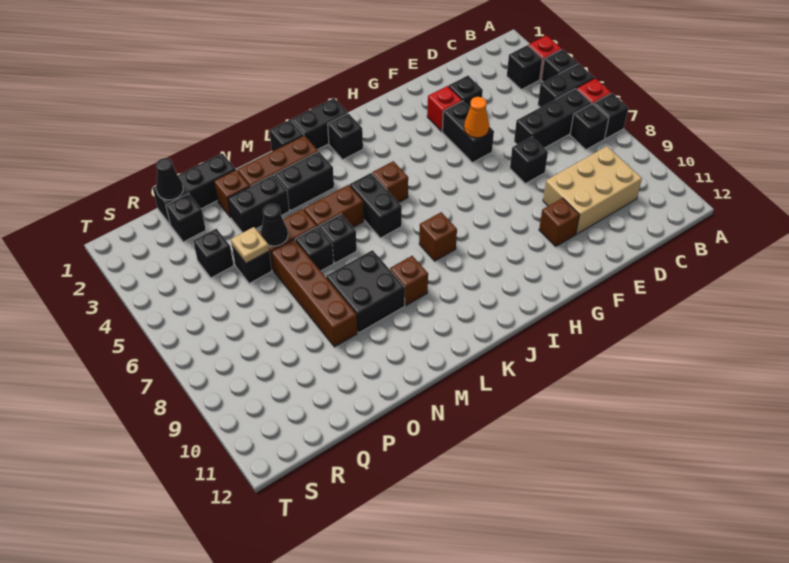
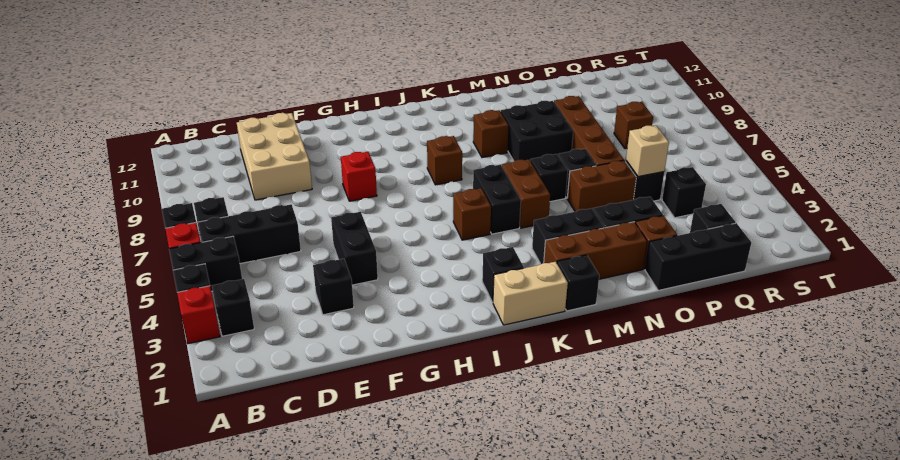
tan 2x3 brick [543,146,642,234] -> tan 2x3 brick turned to [237,113,312,200]
black 1x1 brick [510,137,548,184] -> none
red 1x1 brick [427,86,462,131] -> red 1x1 brick moved to [341,152,377,201]
orange 1x1 cone [464,97,489,138] -> none
brown 1x1 brick [539,198,579,246] -> brown 1x1 brick moved to [614,102,653,149]
black 1x2 brick [292,98,348,150] -> tan 1x2 brick [493,262,568,325]
brown 1x2 brick [304,185,364,227] -> brown 1x2 brick turned to [502,159,550,228]
black 1x1 cone [261,204,288,246] -> none
tan 1x1 plate [231,227,269,263] -> tan 1x1 brick [626,126,669,177]
black 1x1 cone [156,158,183,200] -> none

